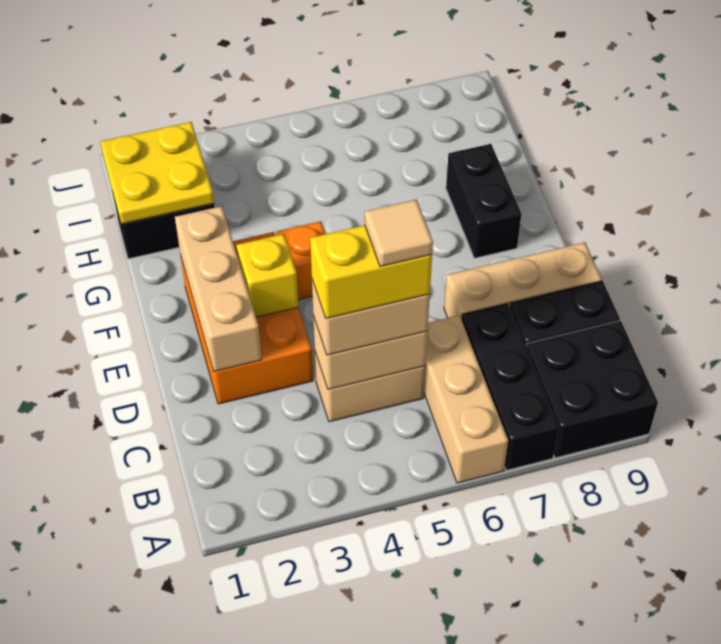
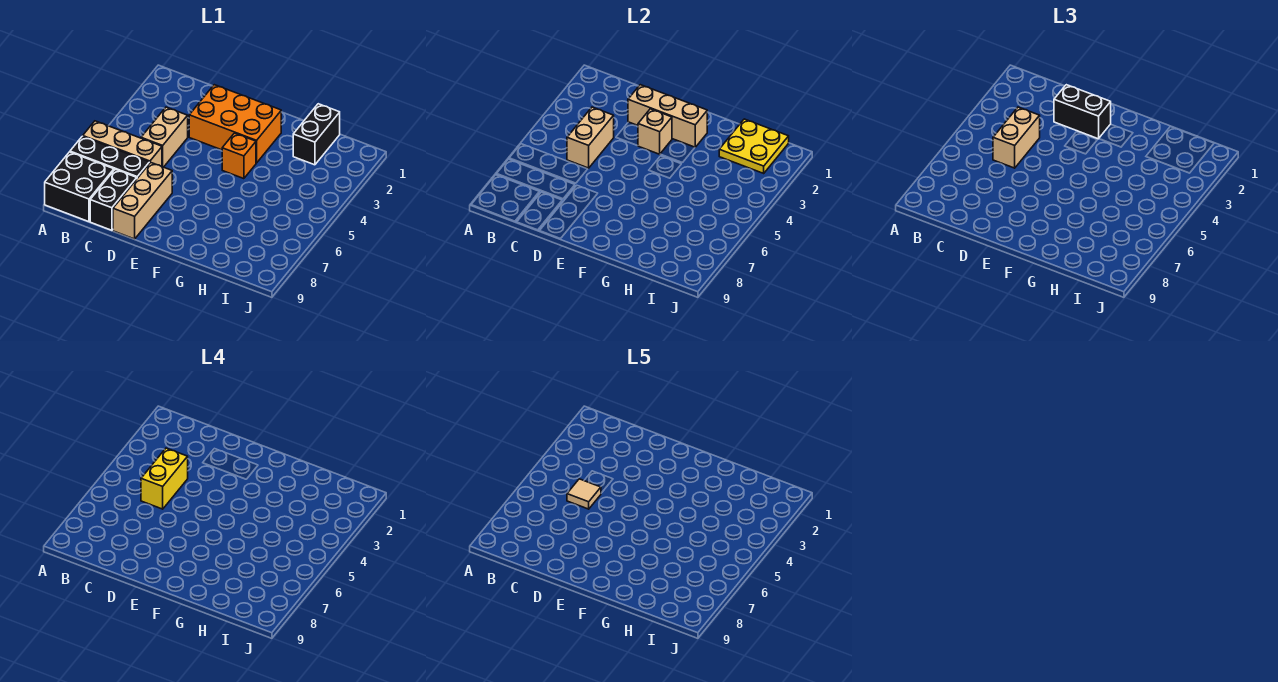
yellow 1x1 brick [237,234,298,317] -> tan 1x1 brick [638,109,672,154]
black 1x2 brick [446,144,522,258] -> black 1x2 brick moved to [1054,85,1111,139]

